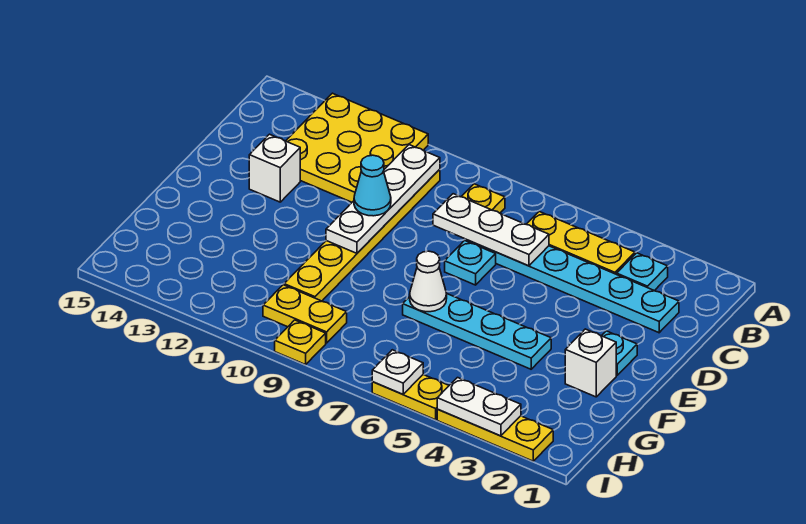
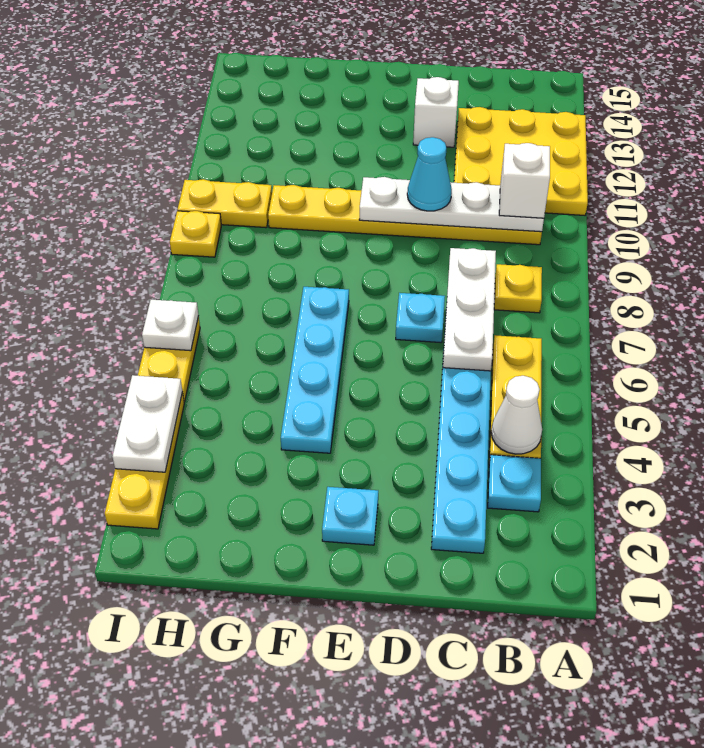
white 1x1 brick [565,329,616,397] -> white 1x1 brick moved to [499,143,550,218]
white 1x1 cone [410,251,447,312] -> white 1x1 cone moved to [491,376,542,454]
yellow 1x2 plate [263,285,347,343] -> yellow 1x2 plate turned to [178,179,272,228]

